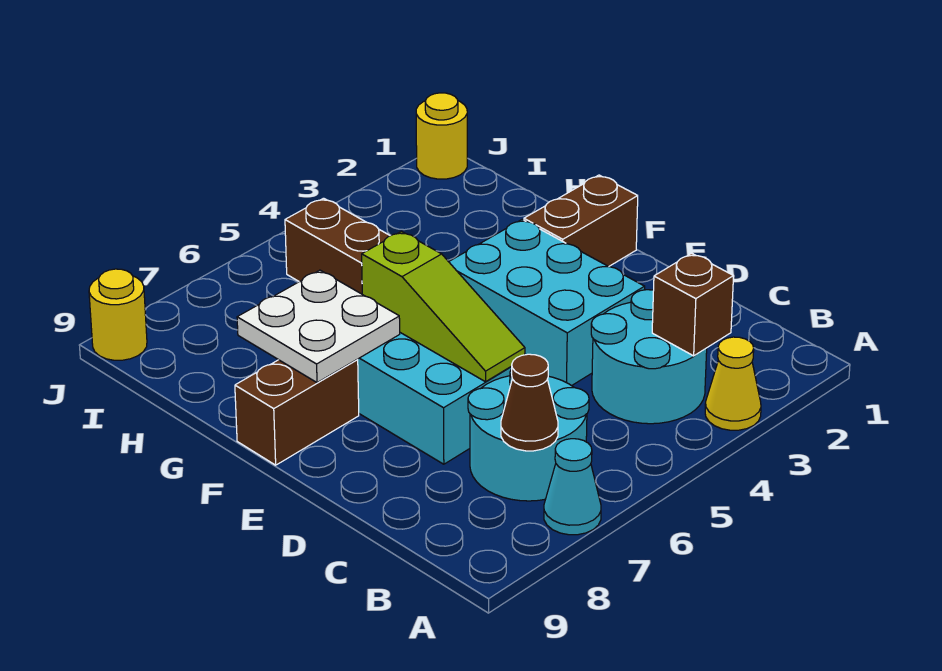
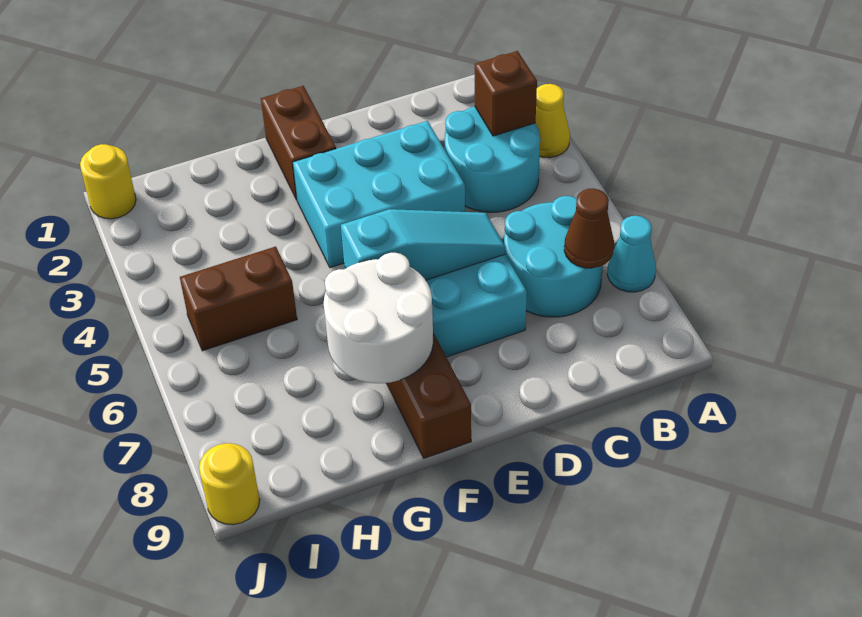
lime 1x3 slope [362,231,525,382] -> cyan 1x3 slope [341,209,506,280]
white 2x2 plate [237,270,400,383] -> white 2x2 round brick [324,253,433,383]

